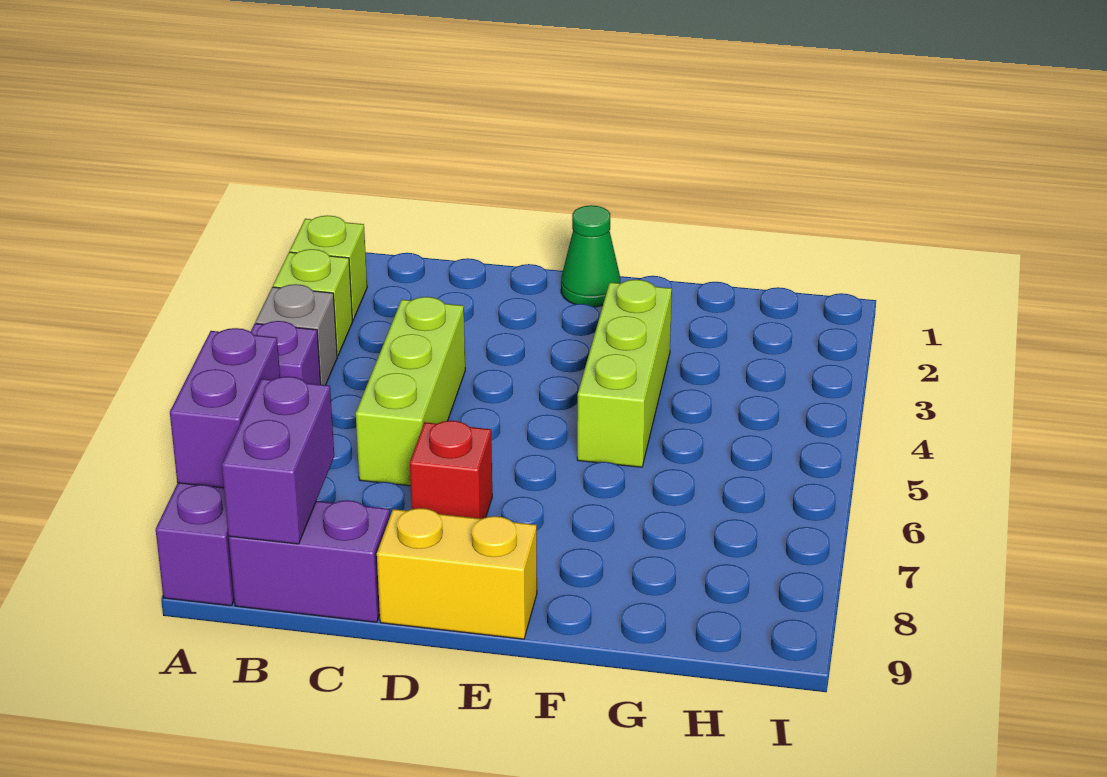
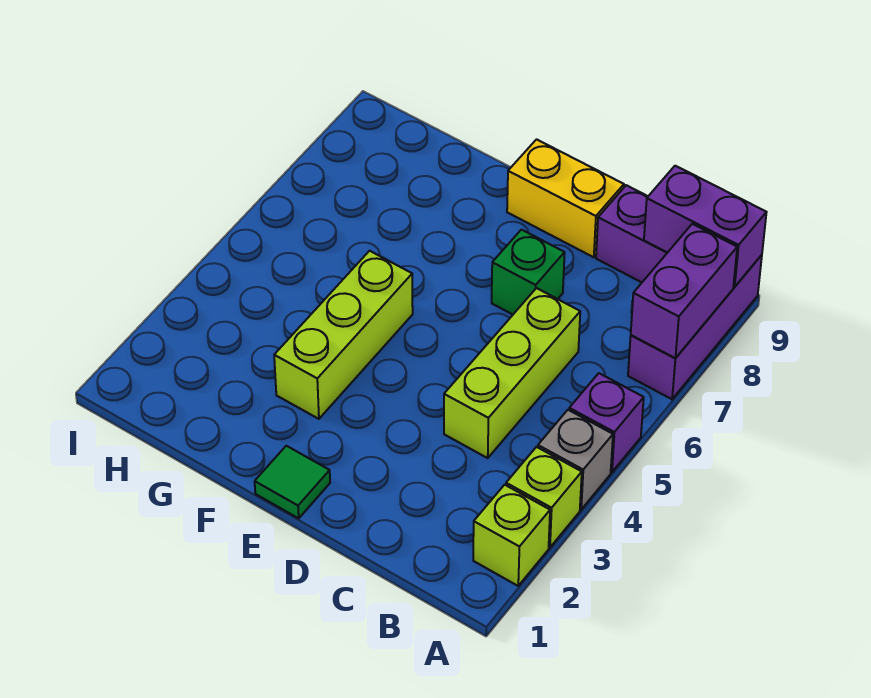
purple 1x2 brick [222,376,334,544] -> purple 1x2 brick turned to [644,166,767,287]
red 1x1 brick [410,421,492,519] -> green 1x1 brick [492,230,565,315]
green 1x1 cone [561,205,620,307] -> green 1x1 tile [255,446,330,518]

